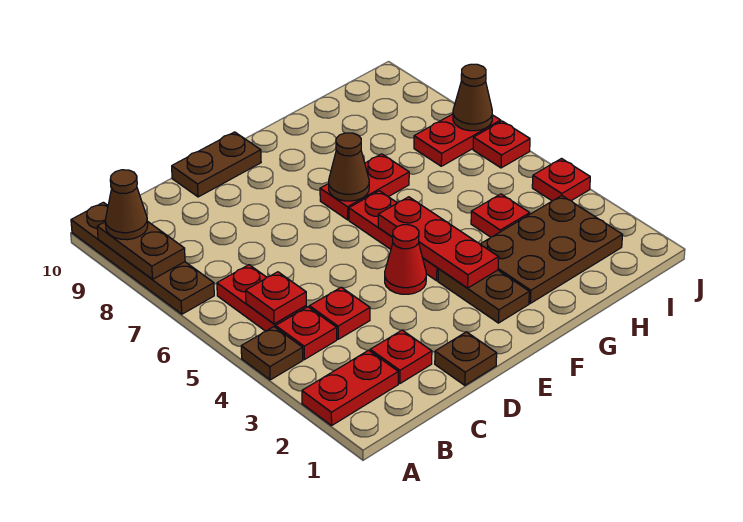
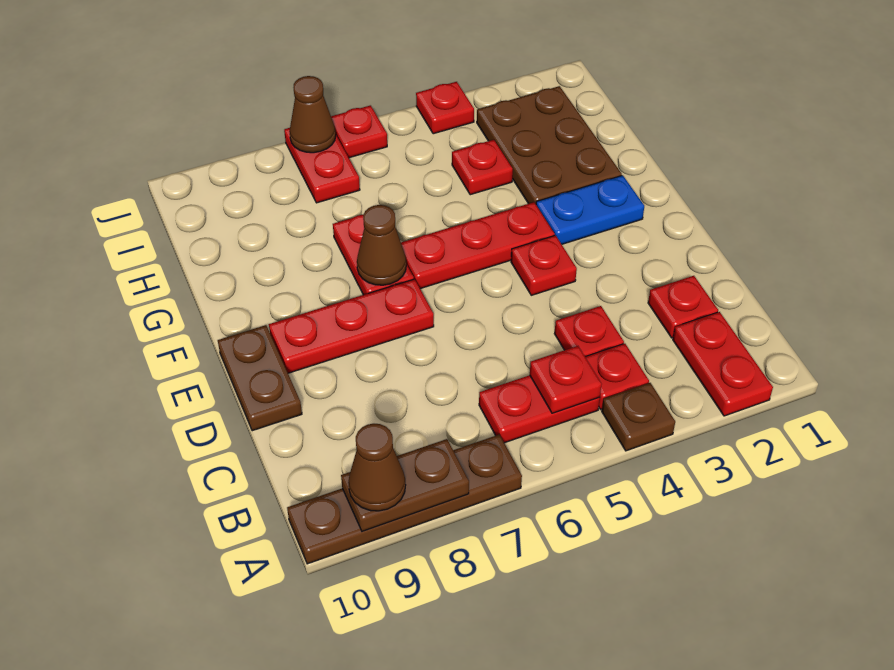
brown 1x1 plate [435,332,497,385] -> none
red 1x1 cone [385,225,426,294] -> red 1x1 plate [511,235,577,295]
brown 1x2 plate [438,269,529,323] -> blue 1x2 plate [536,175,644,244]
red 1x3 plate [378,197,499,288] -> red 1x3 plate moved to [269,279,434,373]

